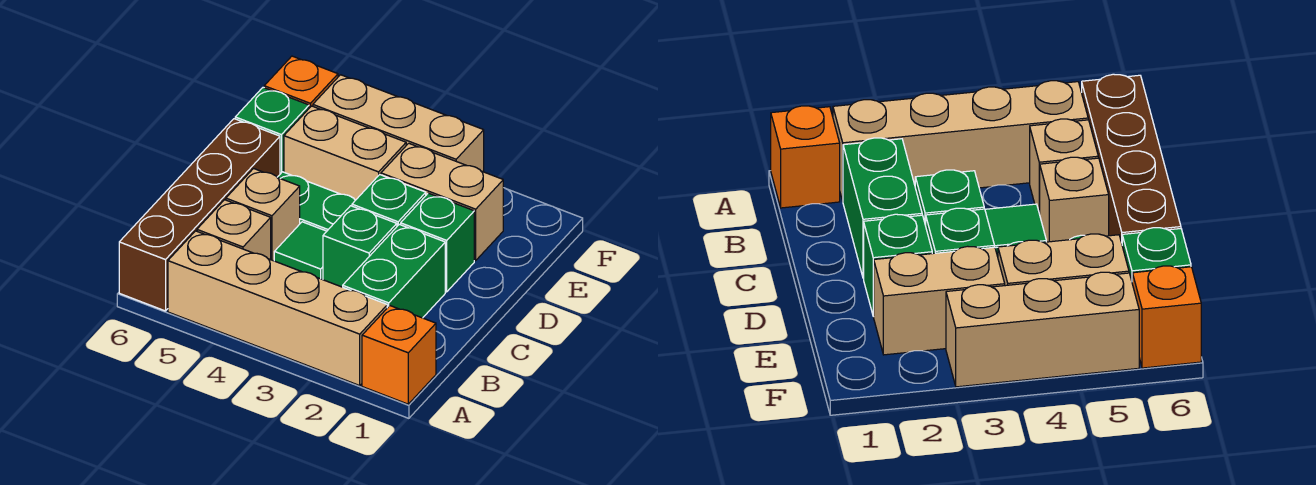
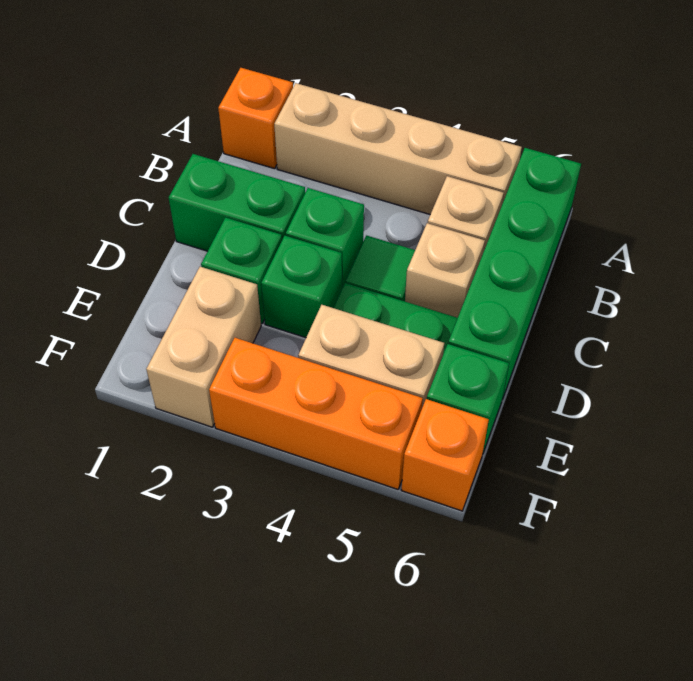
brown 1x4 brick [119,119,280,311] -> green 1x4 brick [448,148,581,400]
green 1x2 brick [343,224,445,318] -> green 1x2 brick turned to [169,154,305,251]
tan 1x2 brick [381,143,503,261] -> tan 1x2 brick turned to [146,267,261,427]
tan 1x3 brick [313,75,484,172] -> orange 1x3 brick [209,338,423,489]

